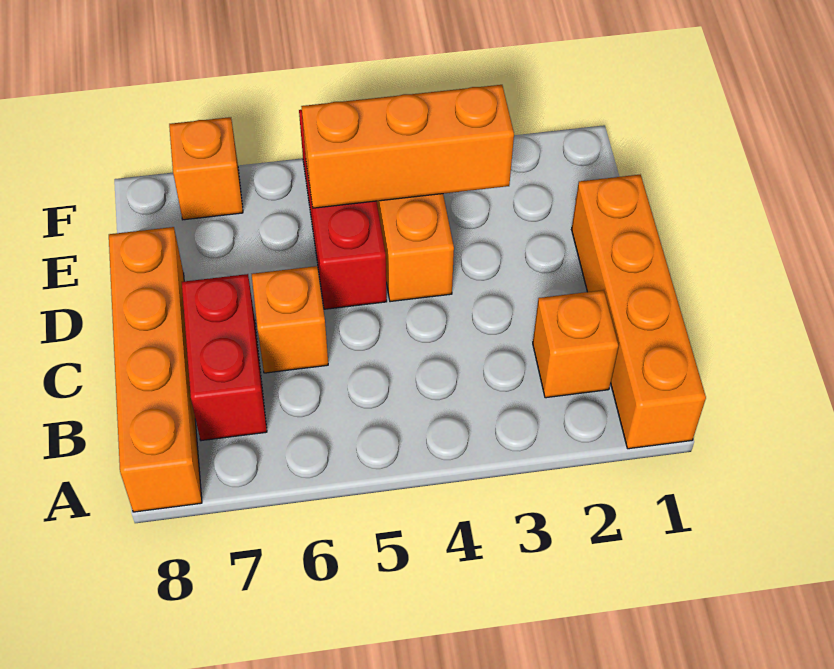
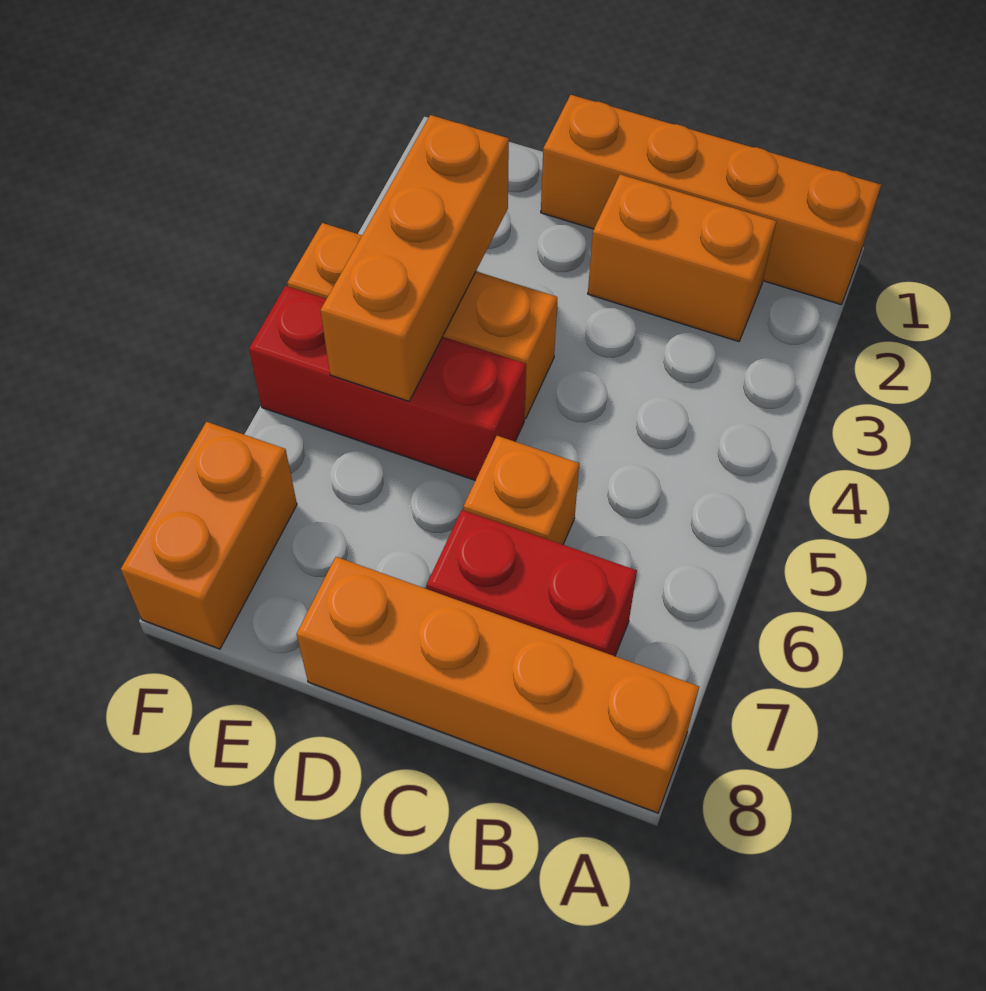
orange 1x1 brick [533,290,618,398] -> orange 1x2 brick [588,174,776,342]
orange 1x1 brick [169,117,243,220] -> orange 1x2 brick [121,422,297,649]

